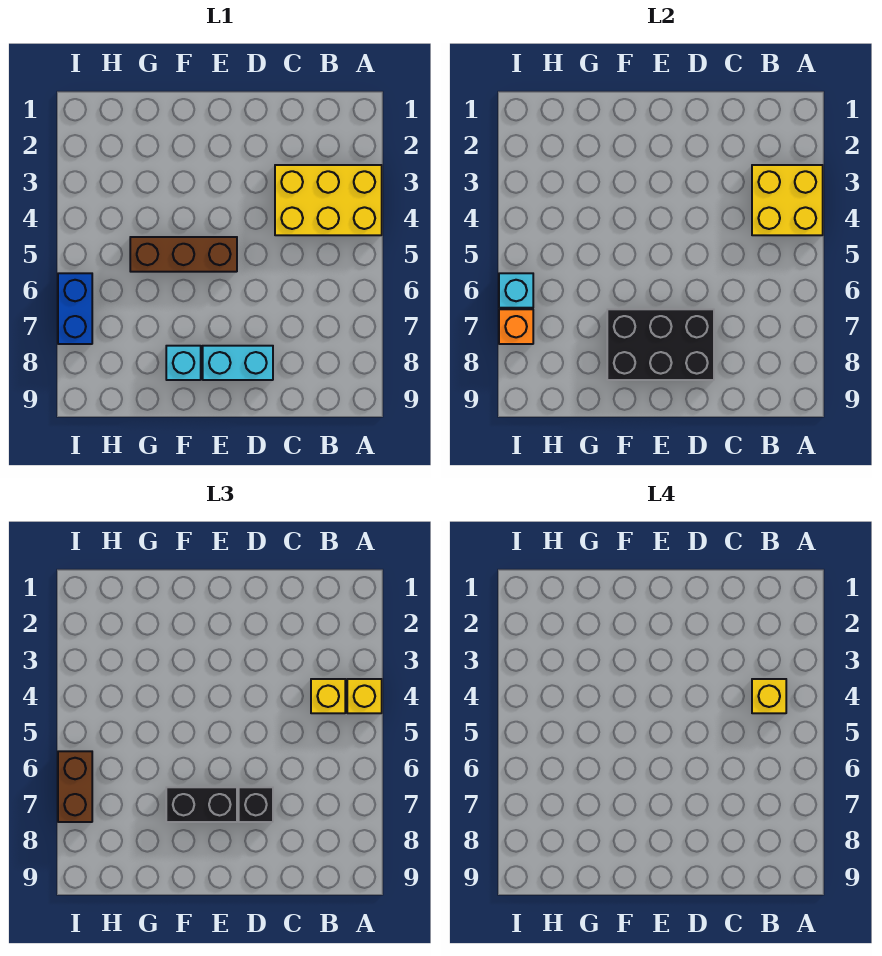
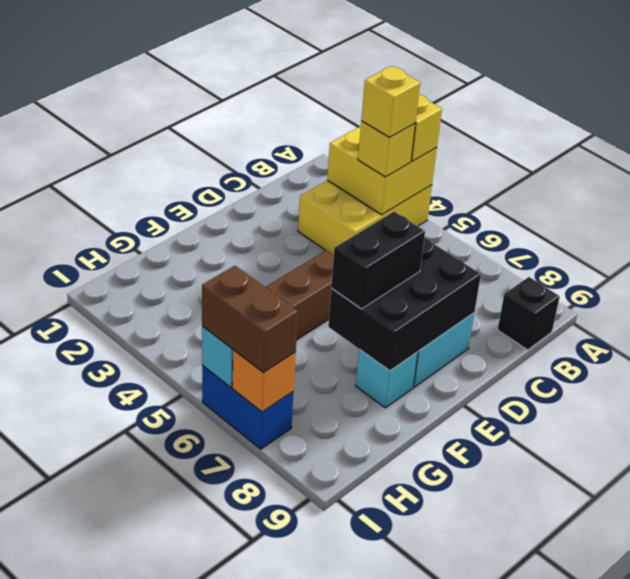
black 1x1 brick [239,787,273,822] -> black 1x1 brick moved to [498,277,560,350]

